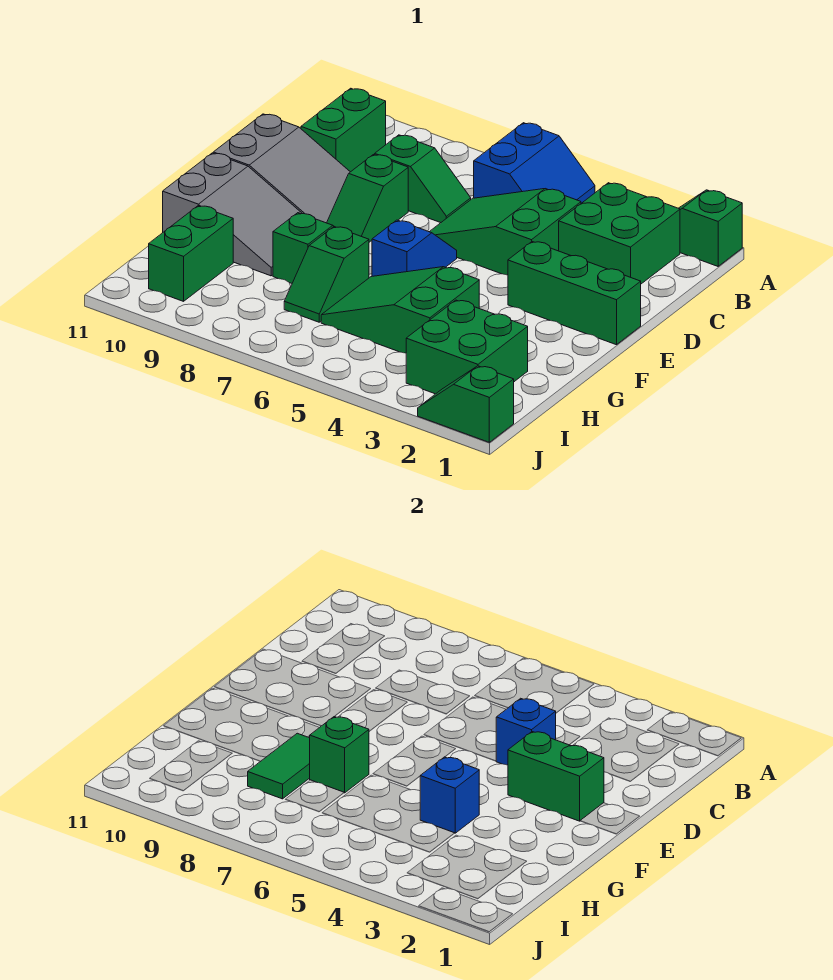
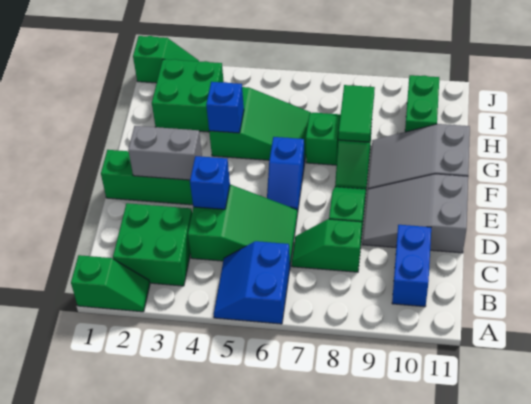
green 1x2 brick [301,88,386,172] -> blue 1x2 brick [392,225,431,307]
green 1x2 brick [508,732,604,821] -> grey 1x2 brick [128,126,202,180]
green 1x1 brick [310,716,369,793] -> none

